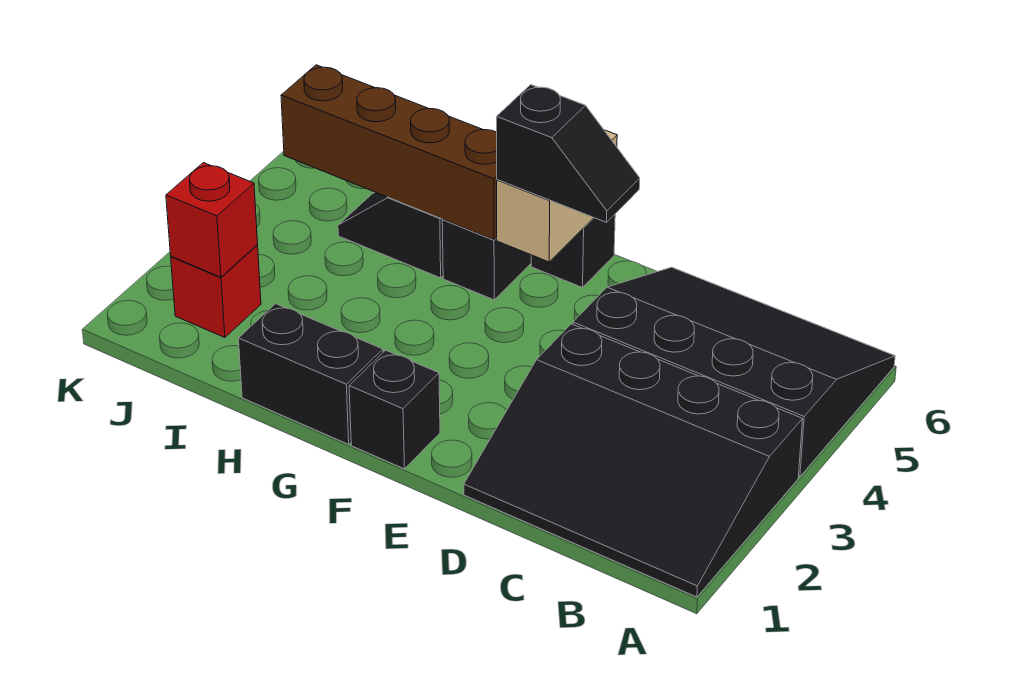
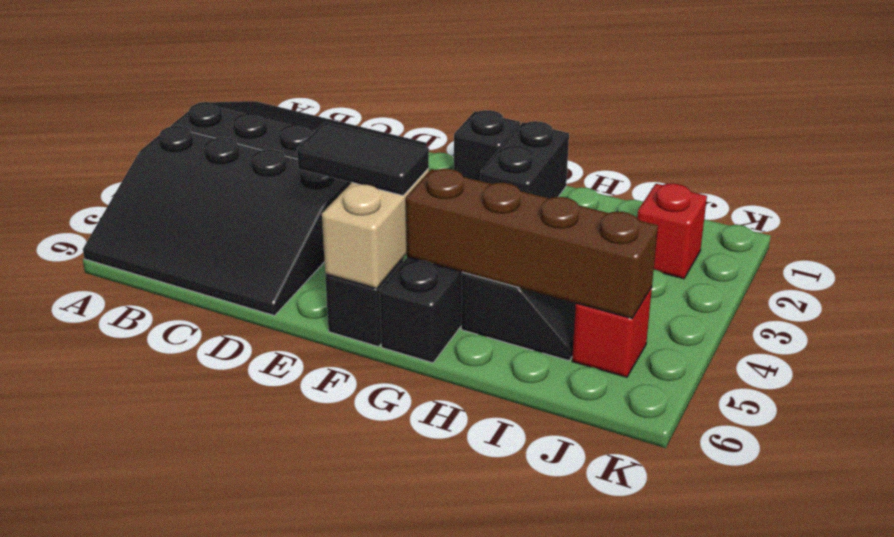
black 1x2 slope [497,85,640,222] -> black 1x2 tile [297,122,429,196]
black 1x2 brick [238,304,383,444] -> black 1x2 brick turned to [481,121,569,198]
red 1x1 brick [166,163,258,277] -> red 1x1 brick moved to [572,287,652,377]

